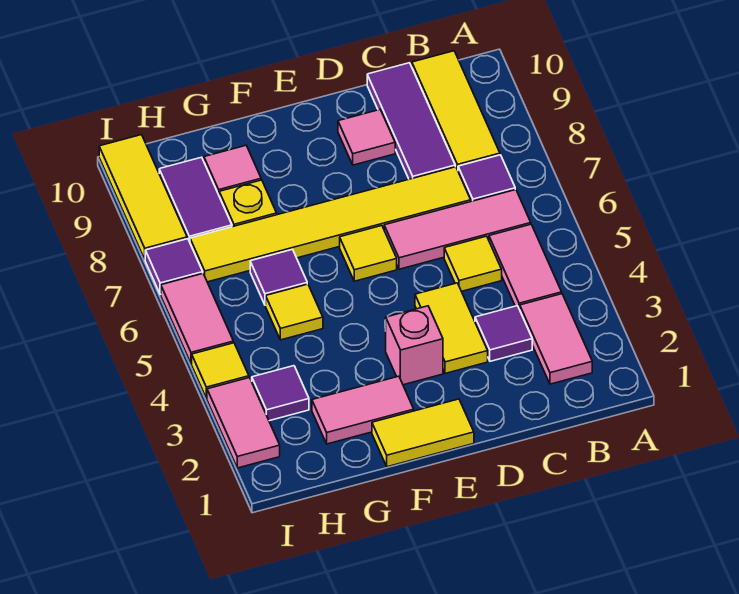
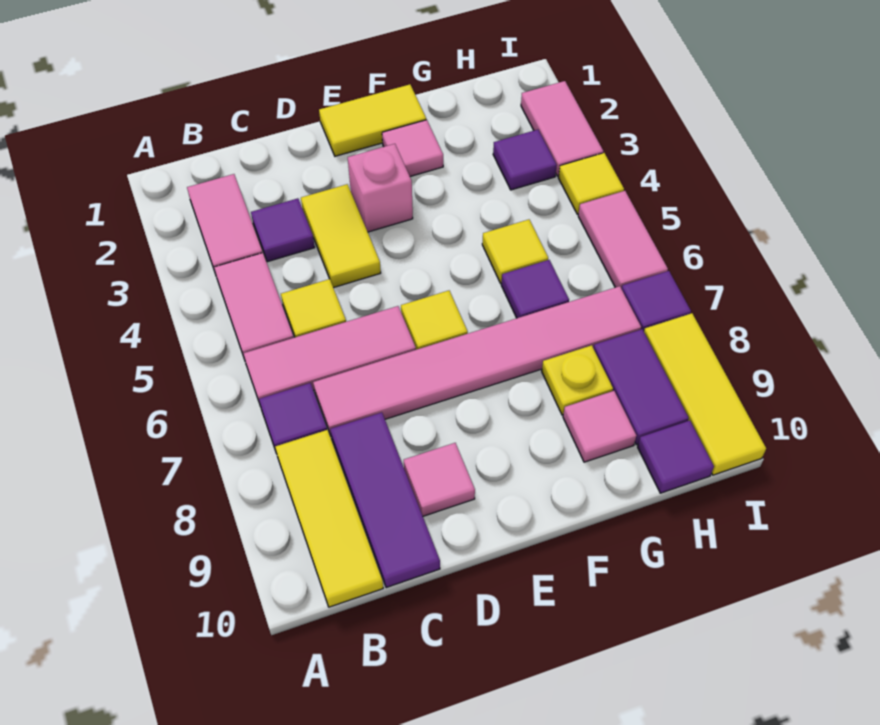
yellow 1x6 tile [190,167,471,282] -> pink 1x6 tile [313,286,641,435]
pink 1x2 tile [312,376,414,444] -> pink 1x1 tile [382,120,443,177]
none -> purple 1x1 tile [638,420,714,493]

